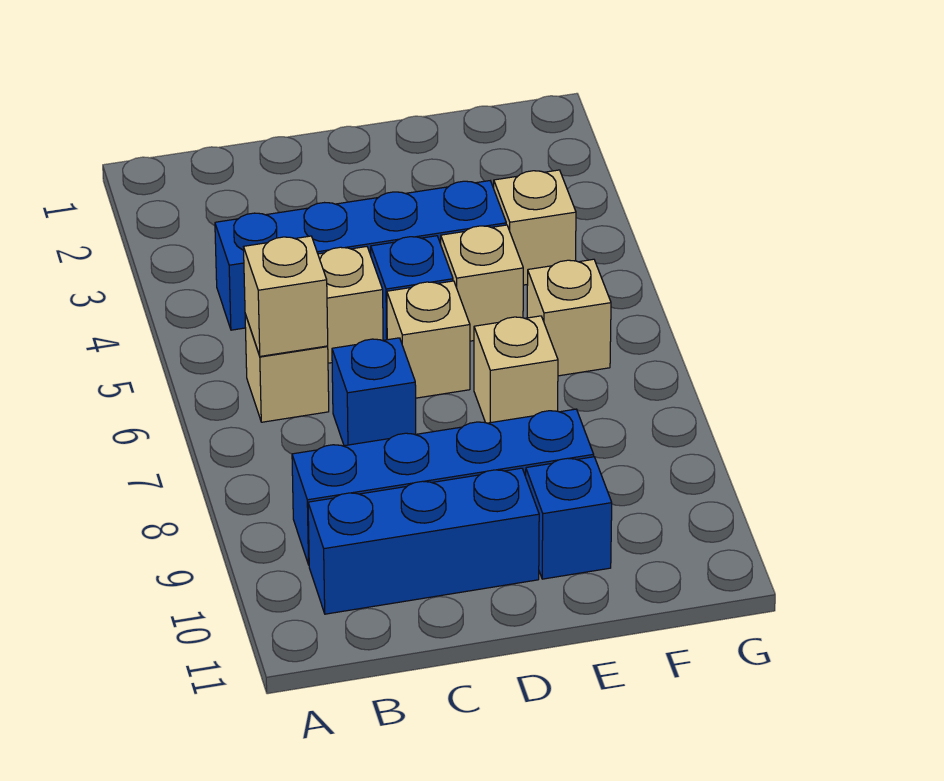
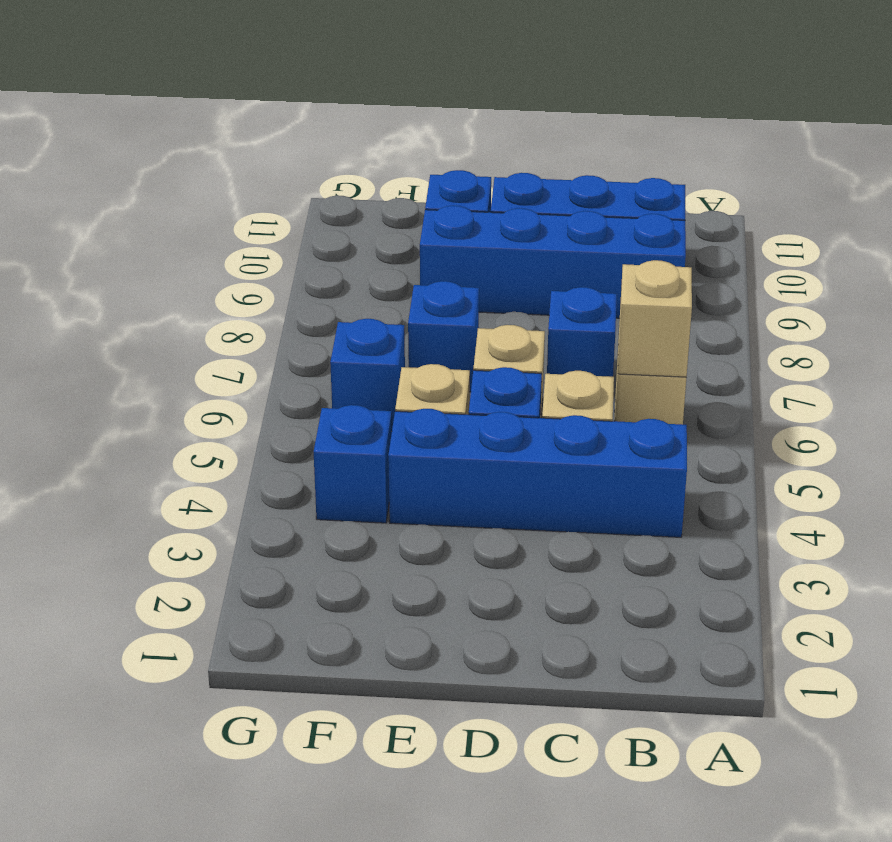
tan 1x1 brick [474,316,558,423] -> blue 1x1 brick [408,281,479,392]
tan 1x1 brick [494,170,576,285] -> blue 1x1 brick [314,405,392,523]
tan 1x1 brick [527,259,611,376] -> blue 1x1 brick [330,319,405,428]

